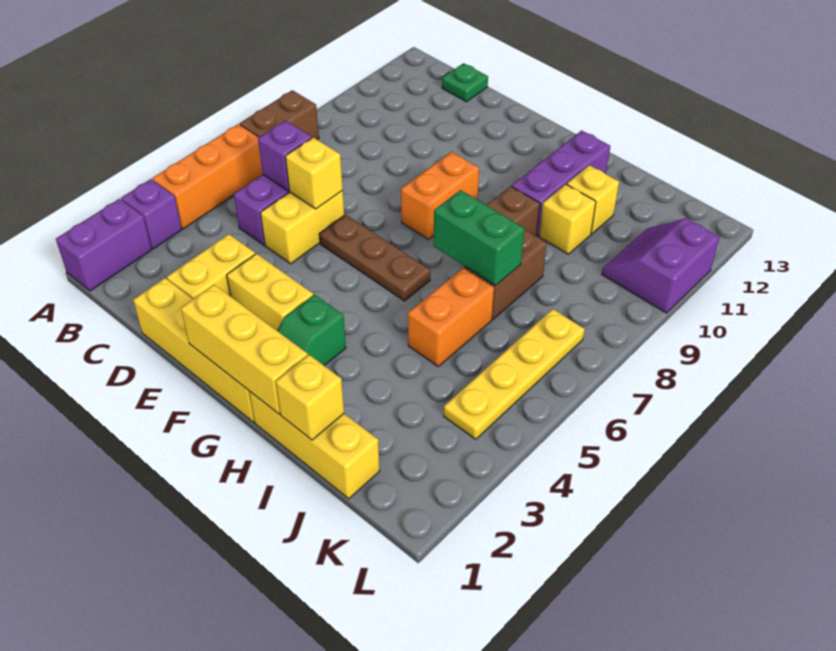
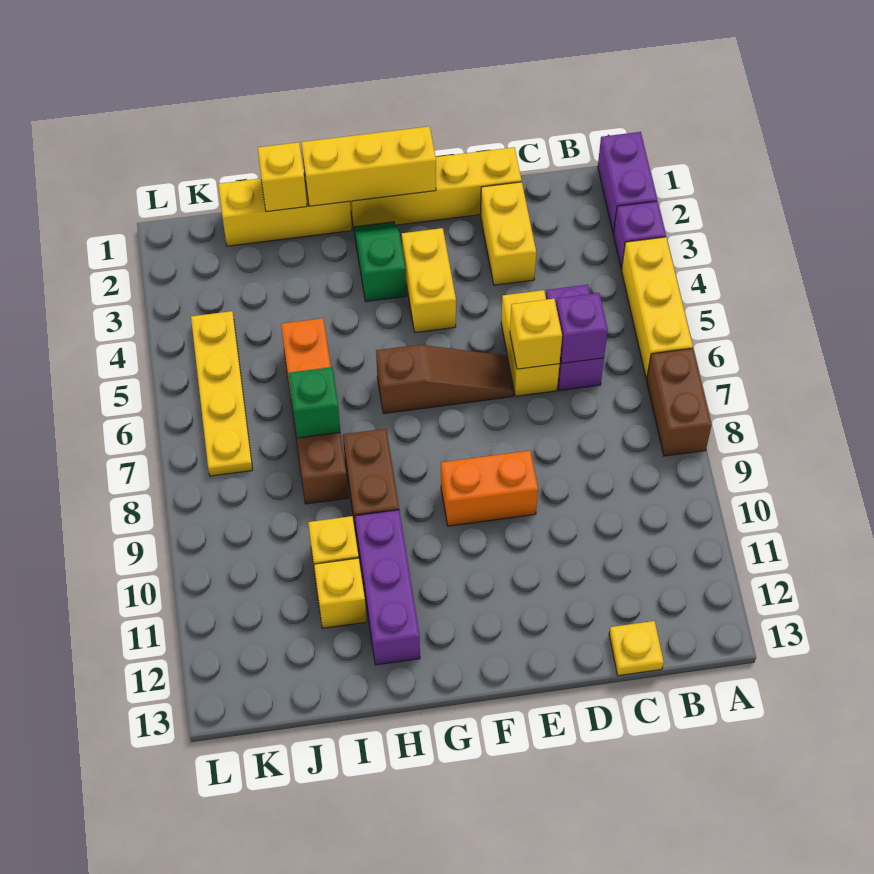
orange 1x3 brick [152,124,263,229] -> yellow 1x3 brick [622,237,693,379]
green 1x1 plate [442,63,488,102] -> yellow 1x1 plate [609,621,664,676]
yellow 1x2 brick [227,254,313,330] -> yellow 1x2 brick turned to [402,228,456,333]
brown 1x3 plate [319,215,430,301] -> brown 1x3 slope [376,345,513,414]
orange 1x2 brick [401,152,479,239] -> orange 1x2 brick turned to [441,451,538,526]
green 1x2 brick [434,190,524,286] -> green 1x1 brick [289,367,340,438]
purple 2x2 slope [602,219,720,313] -> none

